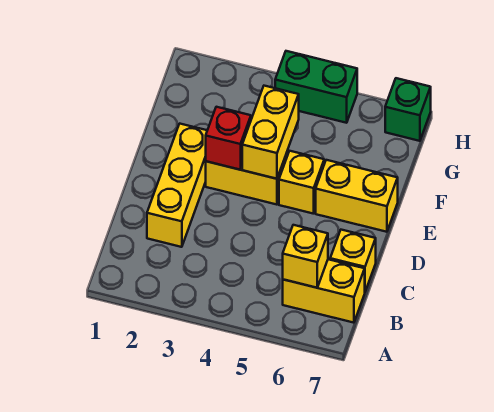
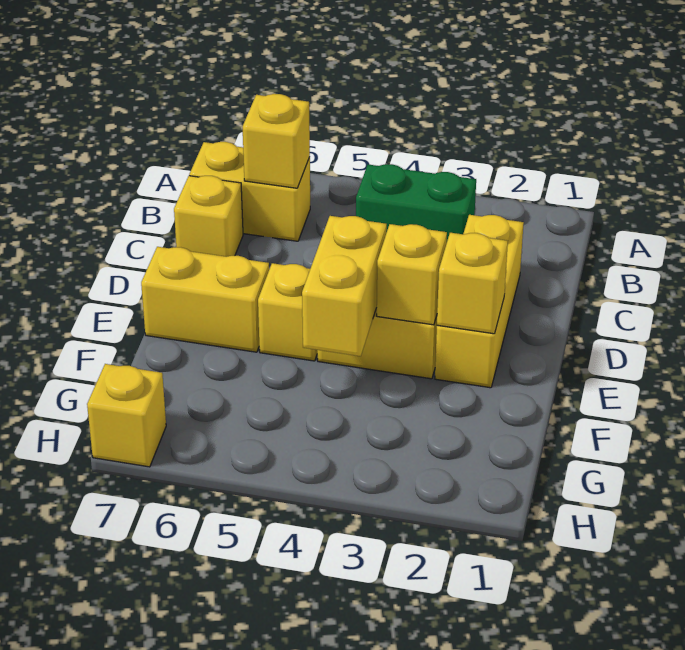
none -> yellow 1x1 brick [437,233,508,334]
red 1x1 brick [206,107,251,170] -> yellow 1x1 brick [377,224,447,325]
green 1x2 brick [275,51,357,123] -> green 1x2 brick moved to [356,164,476,241]
green 1x1 brick [385,78,431,141] -> yellow 1x1 brick [87,364,166,467]

